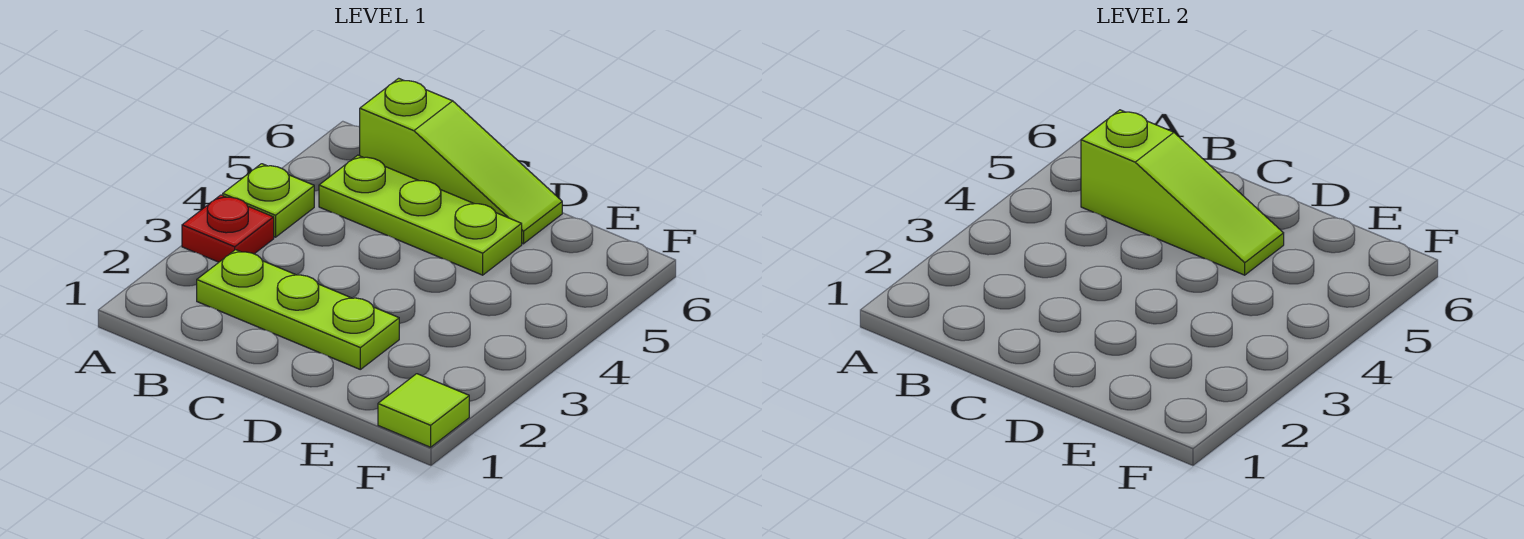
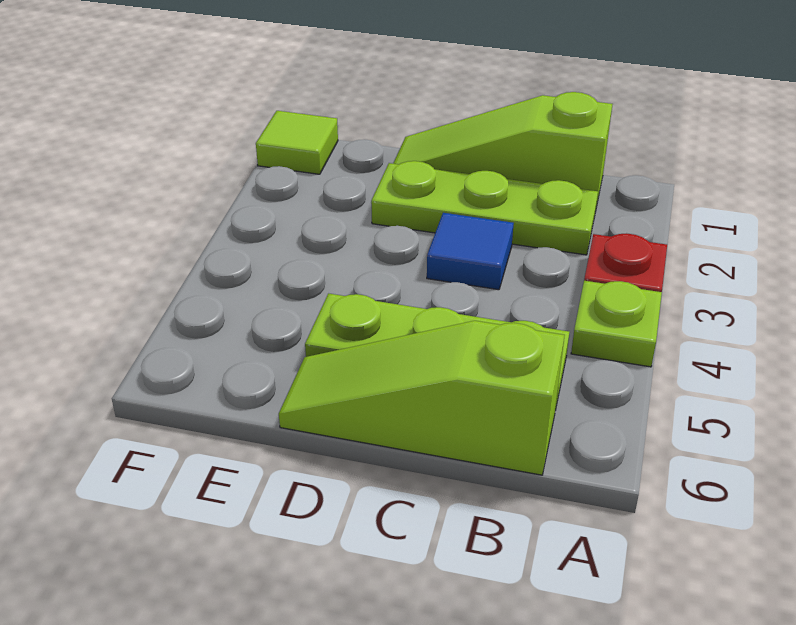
lime 1x3 slope [1081,110,1284,275] -> lime 1x3 slope moved to [393,92,612,212]
none -> blue 1x1 tile [427,213,514,290]

